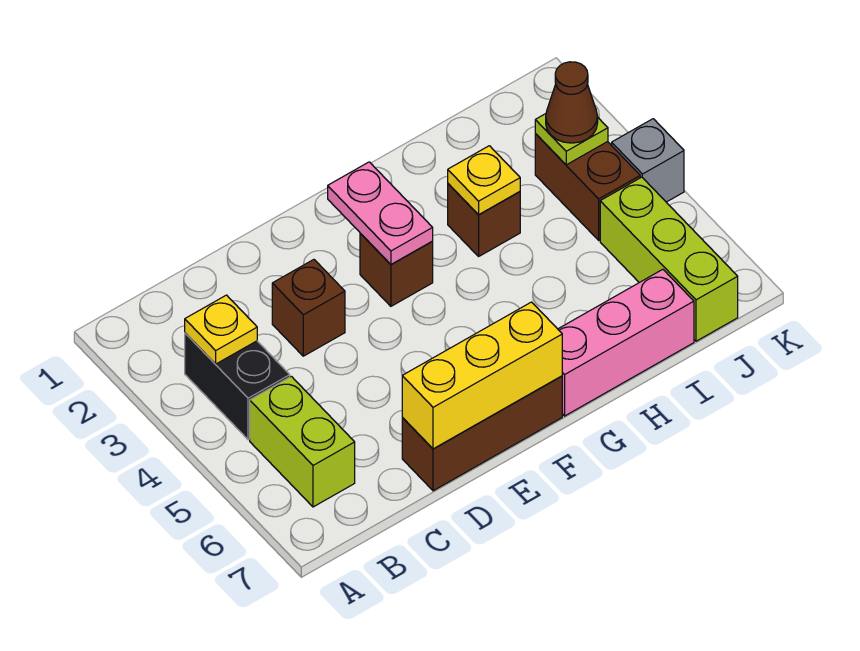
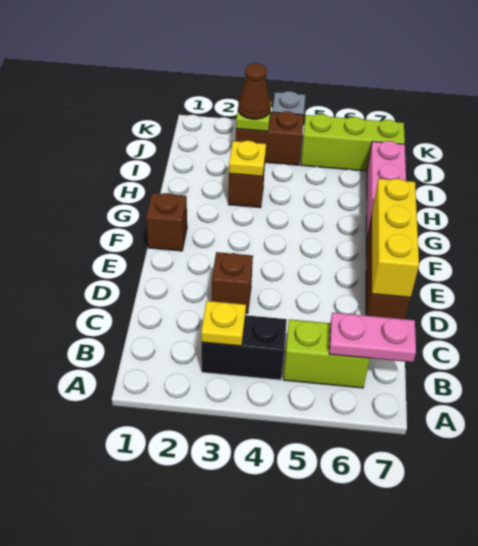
pink 1x2 plate [328,162,433,265] -> pink 1x2 plate moved to [329,313,416,362]
brown 1x1 brick [360,233,433,306] -> brown 1x1 brick moved to [146,193,187,251]

